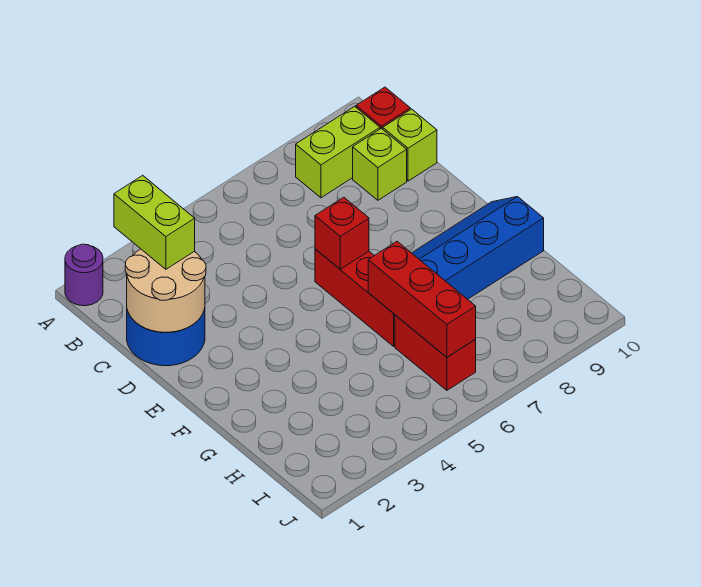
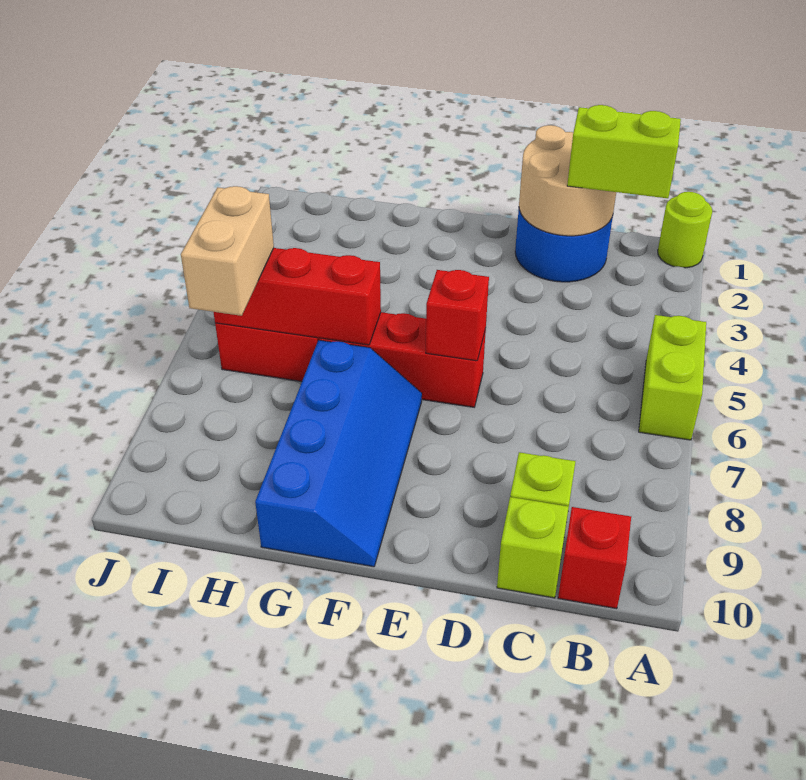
purple 1x1 round brick [65,244,103,306] -> lime 1x1 round brick [658,192,712,268]
lime 1x2 brick [296,106,380,198] -> lime 1x2 brick moved to [639,315,706,440]
none -> tan 1x2 brick [181,186,274,316]

